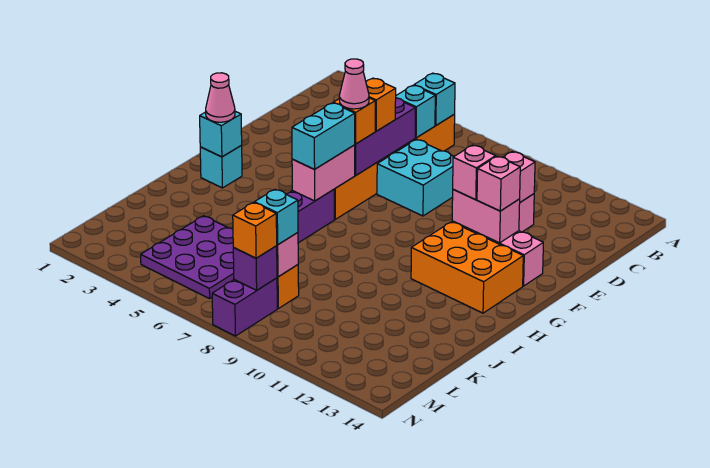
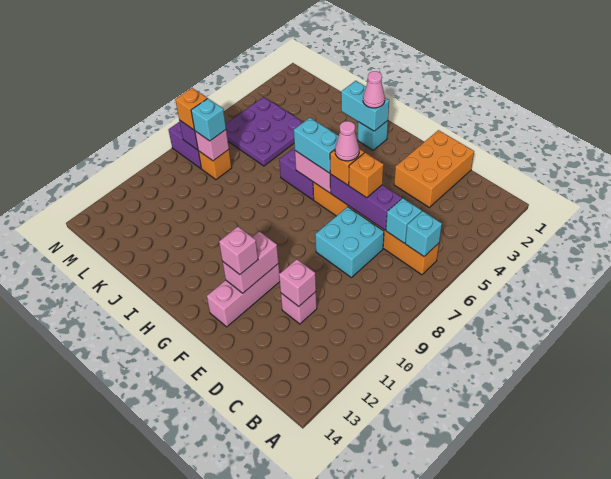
pink 1x1 brick [453,145,496,200] -> none
orange 2x3 brick [411,222,523,313] -> orange 2x3 brick moved to [394,130,474,207]
cyan 1x1 brick [200,111,242,157] -> cyan 1x2 brick [341,81,389,131]

